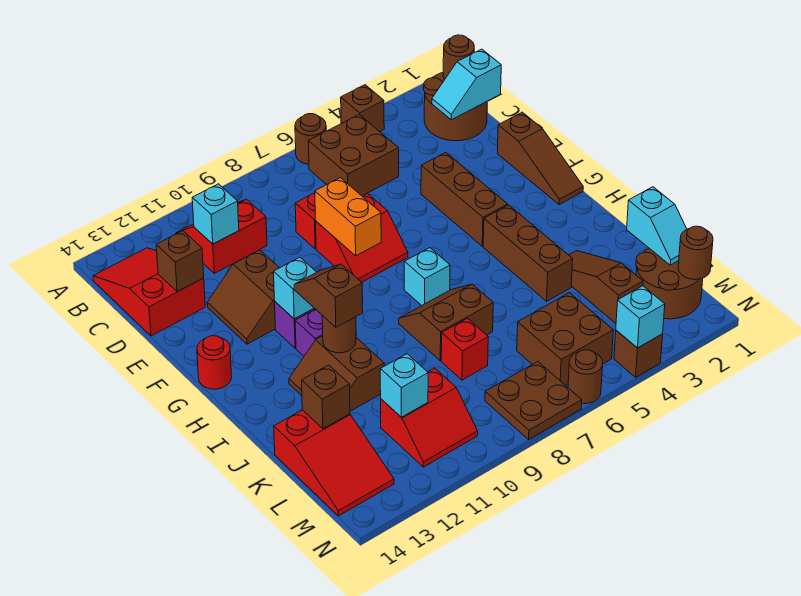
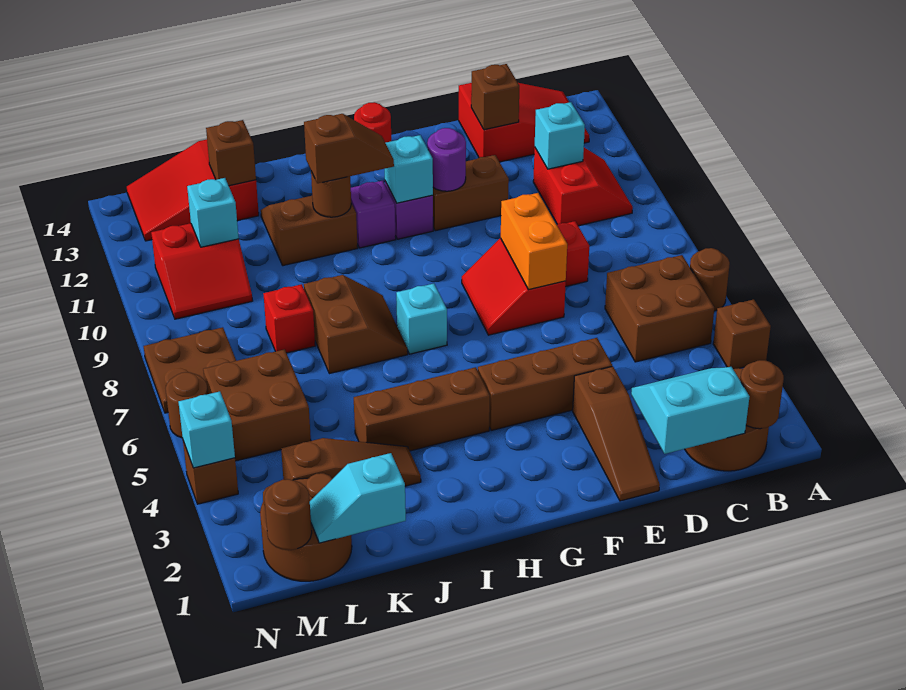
cyan 1x2 slope [432,49,501,120] -> cyan 2x2 slope [631,367,750,454]
brown 1x3 slope [497,112,583,205] -> brown 1x3 slope turned to [573,366,660,501]
orange 1x2 brick [315,178,381,256] -> orange 1x2 brick turned to [501,193,567,290]
none -> purple 1x1 round brick [427,128,466,191]
red 2x2 slope [381,368,478,467] -> red 2x2 slope turned to [151,223,253,319]

